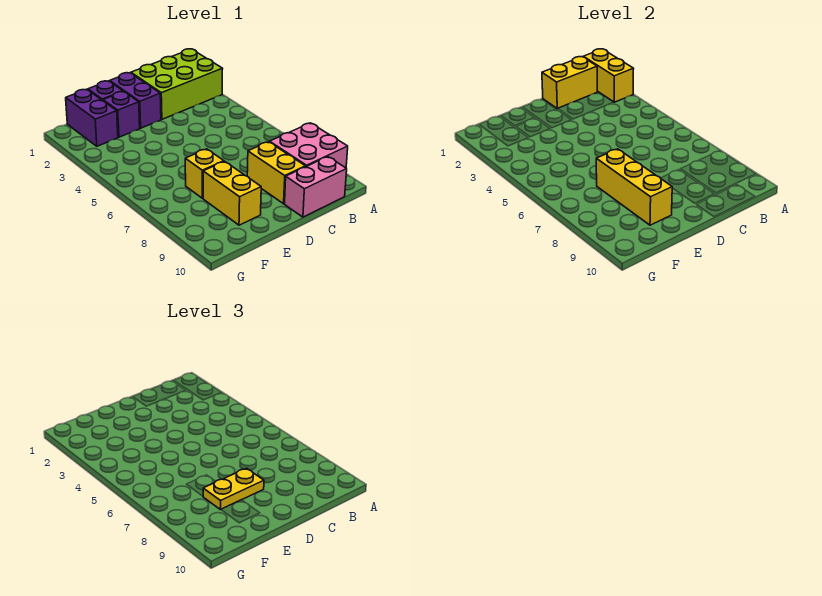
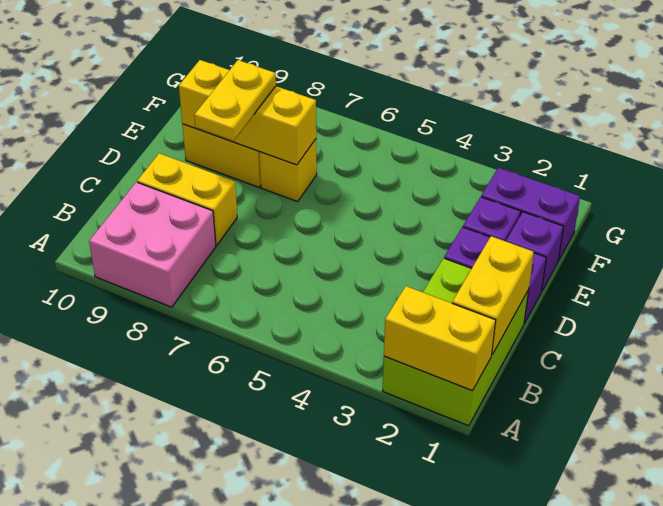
pink 1x2 brick [285,157,347,217] -> none

